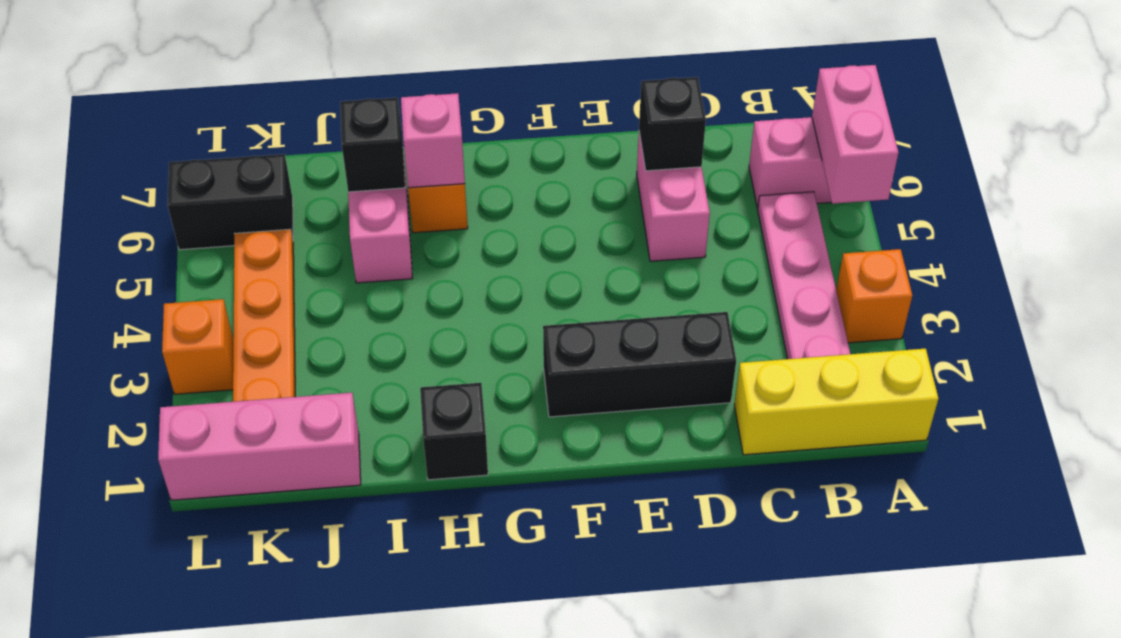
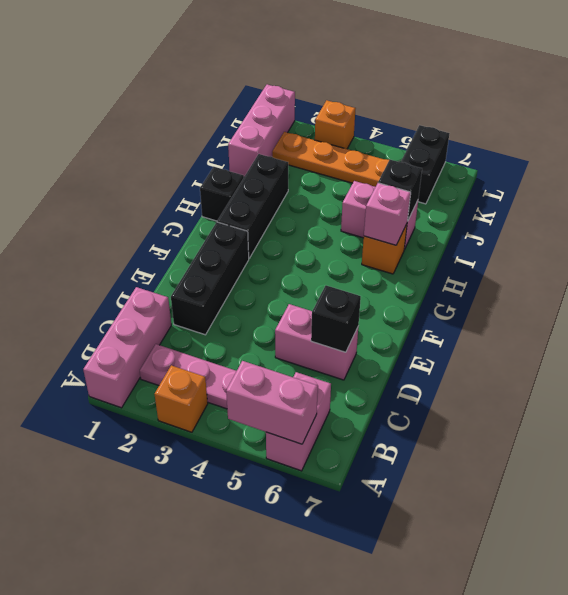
yellow 1x3 brick [734,349,938,455] -> pink 1x3 brick [83,287,171,408]
none -> black 1x3 brick [217,154,288,258]

